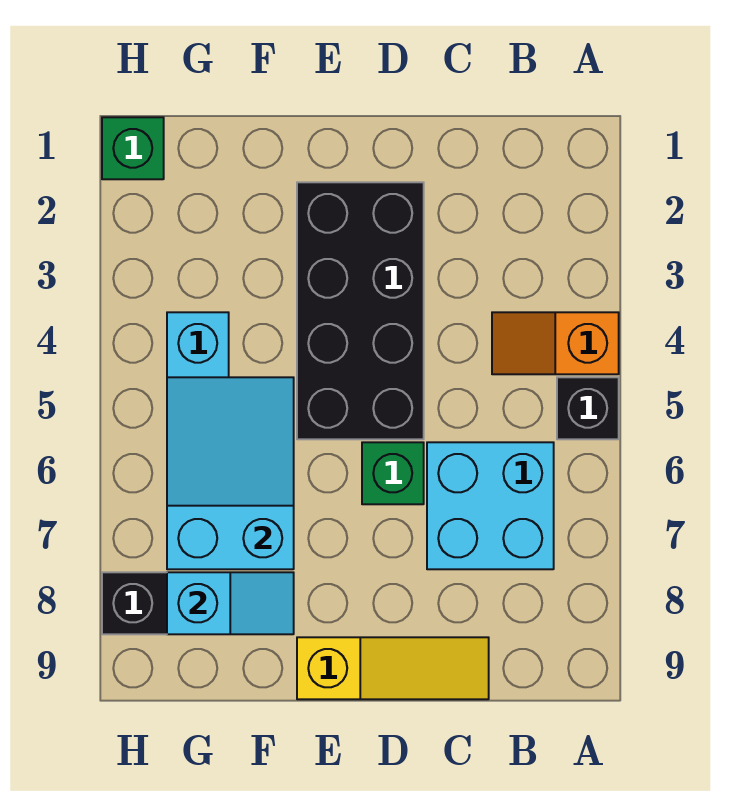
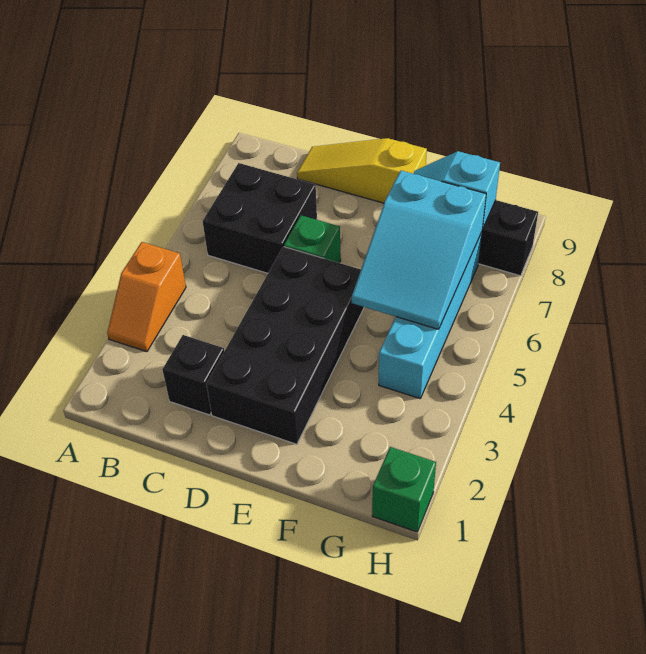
orange 1x2 slope [492,312,619,374] -> orange 1x2 slope turned to [107,242,186,352]
black 1x1 brick [557,377,619,439] -> black 1x1 brick moved to [162,335,224,415]
cyan 2x2 brick [427,442,554,569] -> black 2x2 brick [203,163,317,273]

